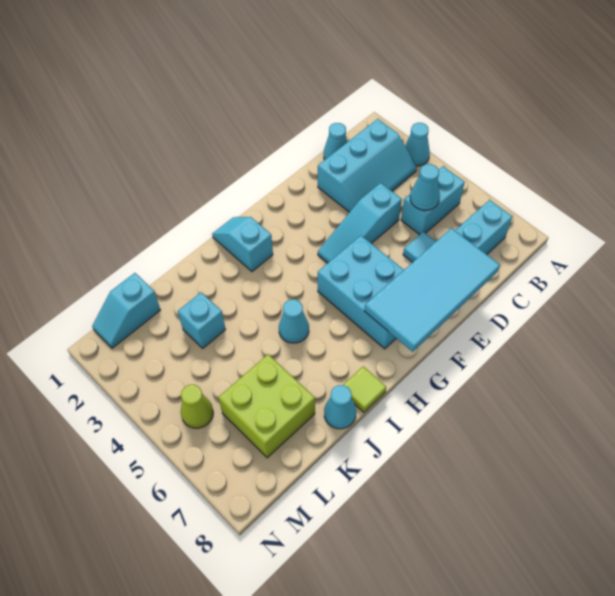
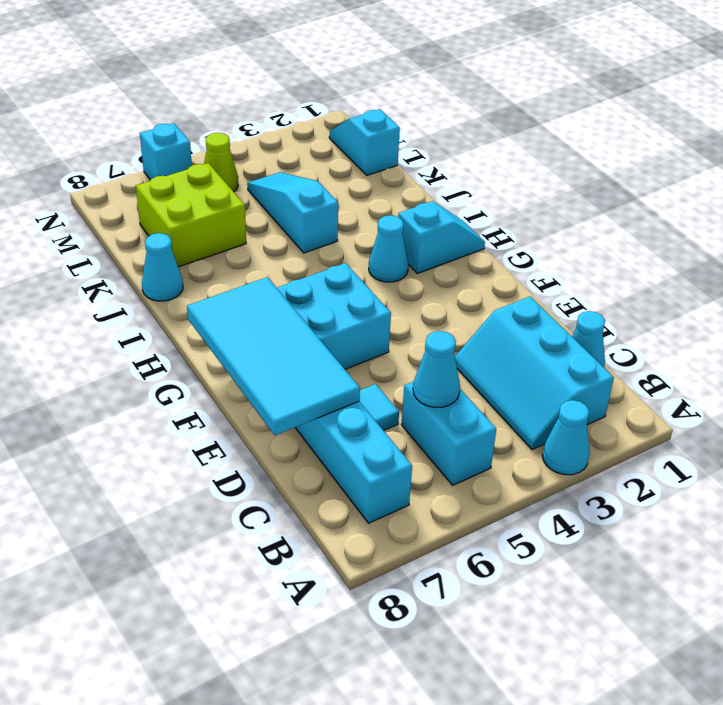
cyan 1x3 slope [318,183,402,263] -> cyan 1x3 slope moved to [247,172,338,253]
cyan 1x1 cone [279,299,309,343] -> cyan 1x1 cone moved to [369,215,408,282]
lime 1x1 tile [343,366,386,413] -> none
cyan 1x1 brick [178,292,226,348] -> cyan 1x1 brick moved to [140,123,192,180]

